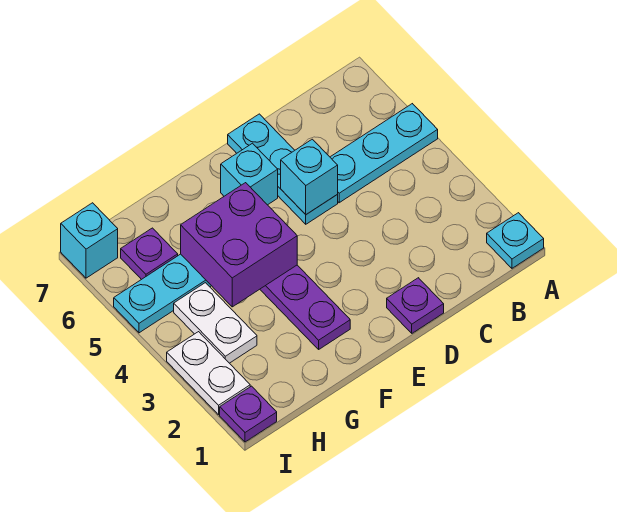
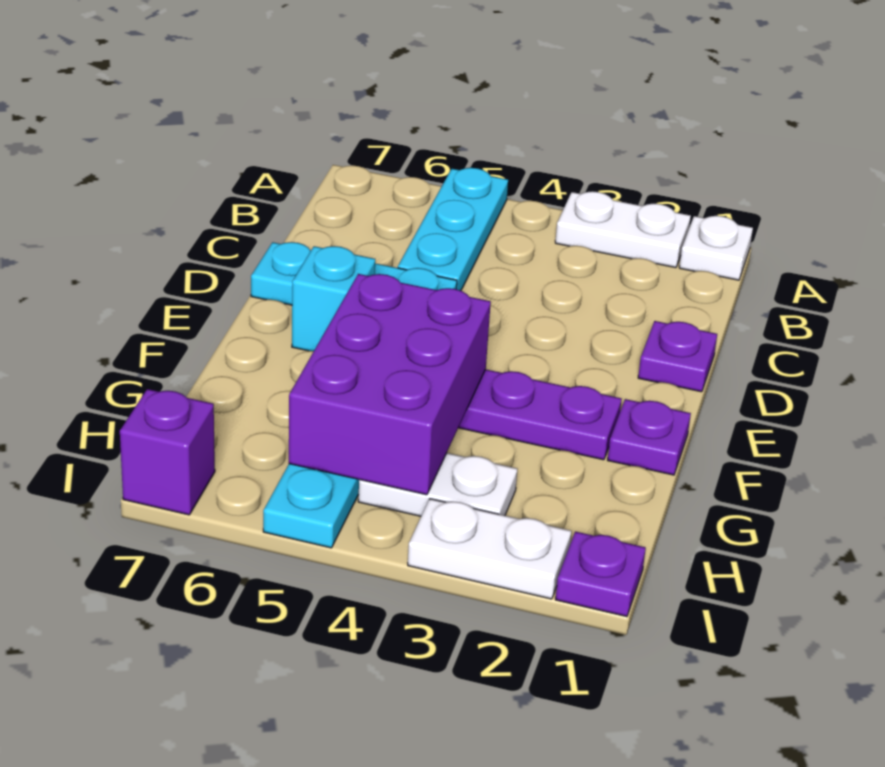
cyan 1x1 plate [487,213,544,268] -> white 1x1 plate [679,216,753,280]
none -> white 1x2 plate [555,191,691,268]
cyan 1x1 brick [281,139,338,214] -> none
purple 2x2 brick [181,183,297,307] -> purple 2x3 brick [289,274,491,495]
purple 1x1 plate [121,228,178,280] -> purple 1x1 plate moved to [608,399,691,475]
cyan 1x1 brick [61,203,118,278] -> purple 1x1 brick [120,389,215,515]

